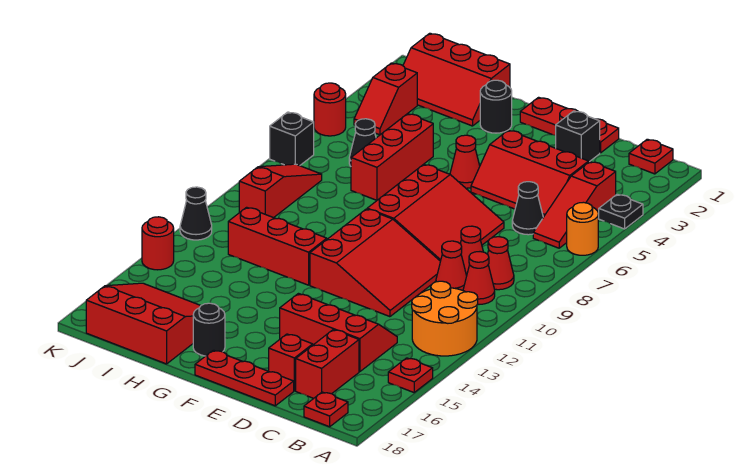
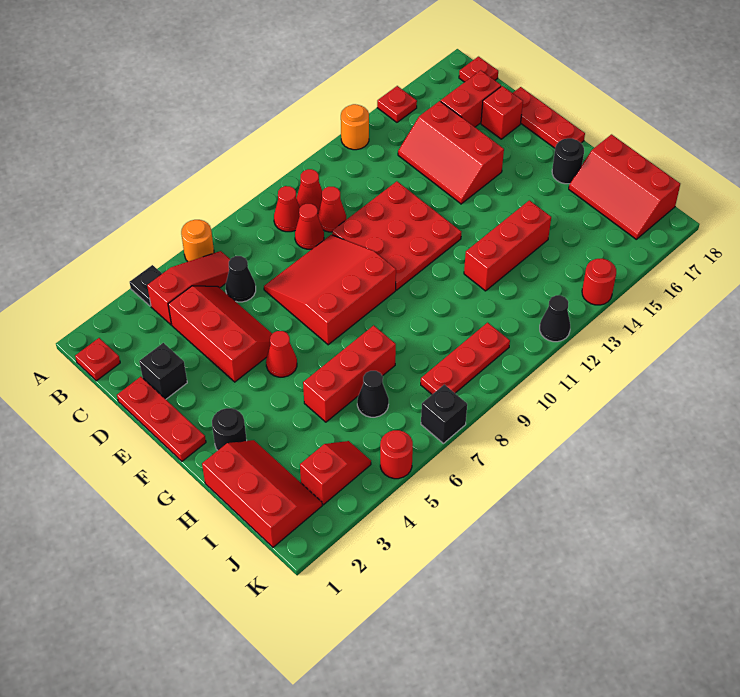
orange 2x2 round brick [412,281,478,356] -> orange 1x1 round brick [341,104,369,150]
red 3x3 slope [310,209,440,317] -> red 3x3 plate [332,181,461,290]
red 1x3 brick [228,207,327,285] -> red 1x3 brick turned to [464,200,551,291]
red 3x3 slope [86,283,201,364] -> red 2x3 slope [569,134,680,239]
red 1x3 slope [239,164,322,218] -> red 1x3 plate [421,323,510,394]

